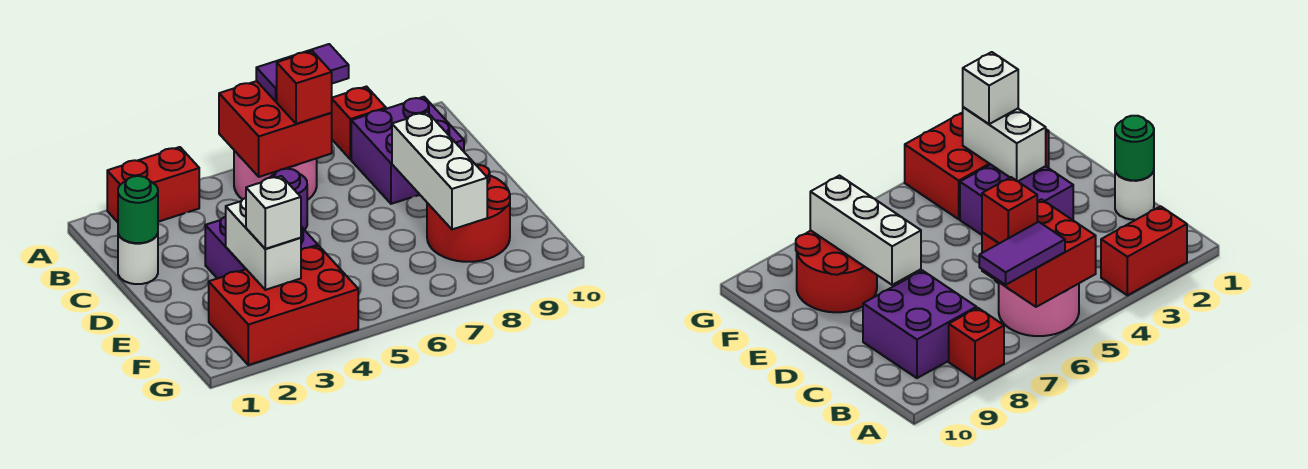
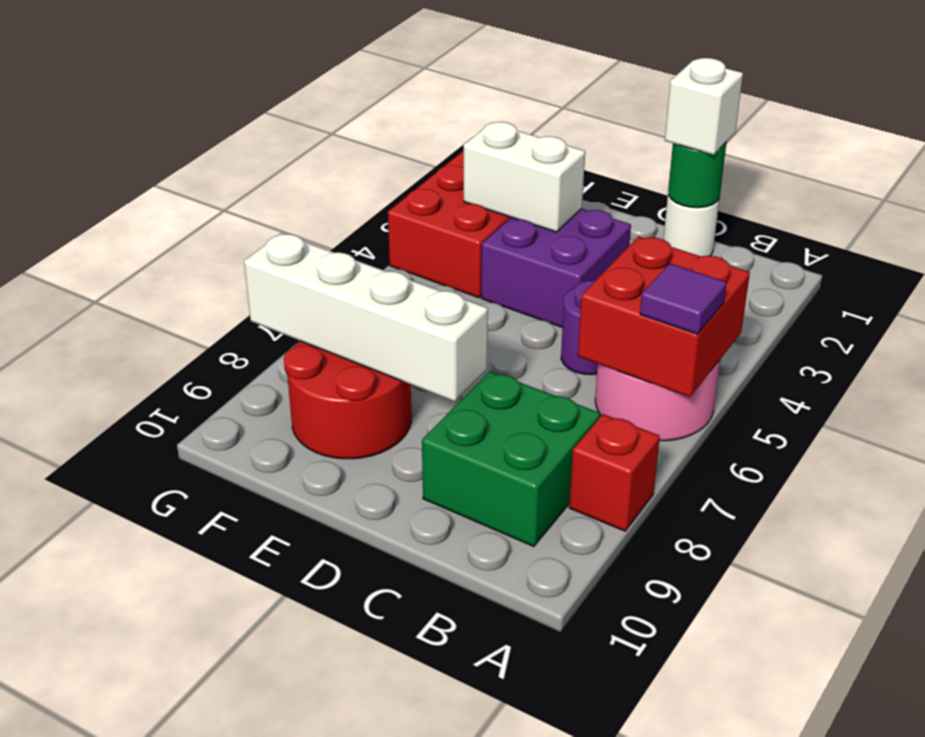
red 1x2 brick [107,147,199,222] -> none
purple 1x2 tile [256,44,349,102] -> purple 1x1 tile [640,263,727,334]
red 1x1 brick [277,51,332,124] -> none
purple 2x2 brick [351,97,464,204] -> green 2x2 brick [422,371,600,546]
white 1x3 brick [392,112,487,229] -> white 1x4 brick [244,233,488,402]
white 1x1 brick [246,176,301,249] -> white 1x1 brick moved to [665,58,743,155]

